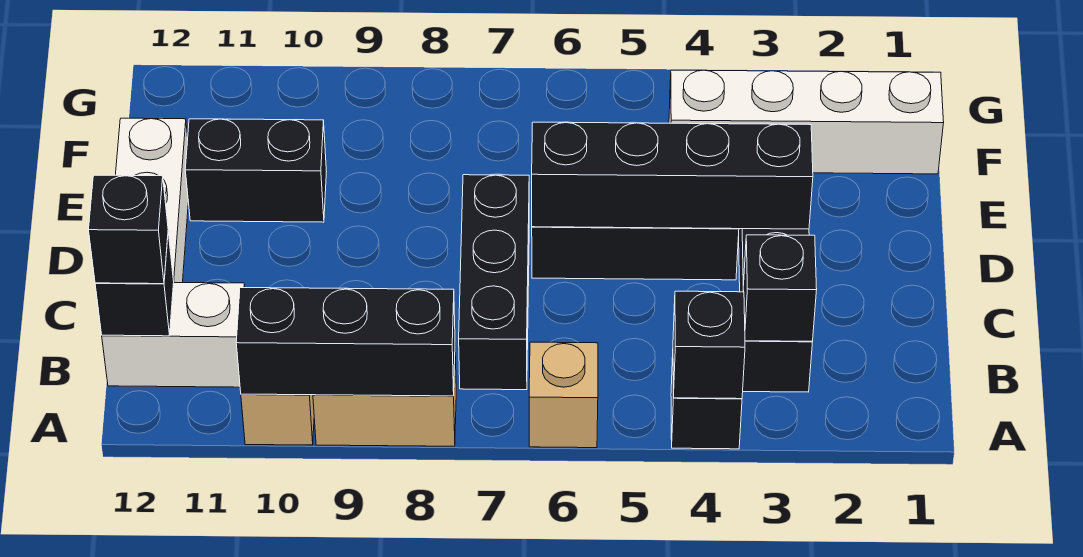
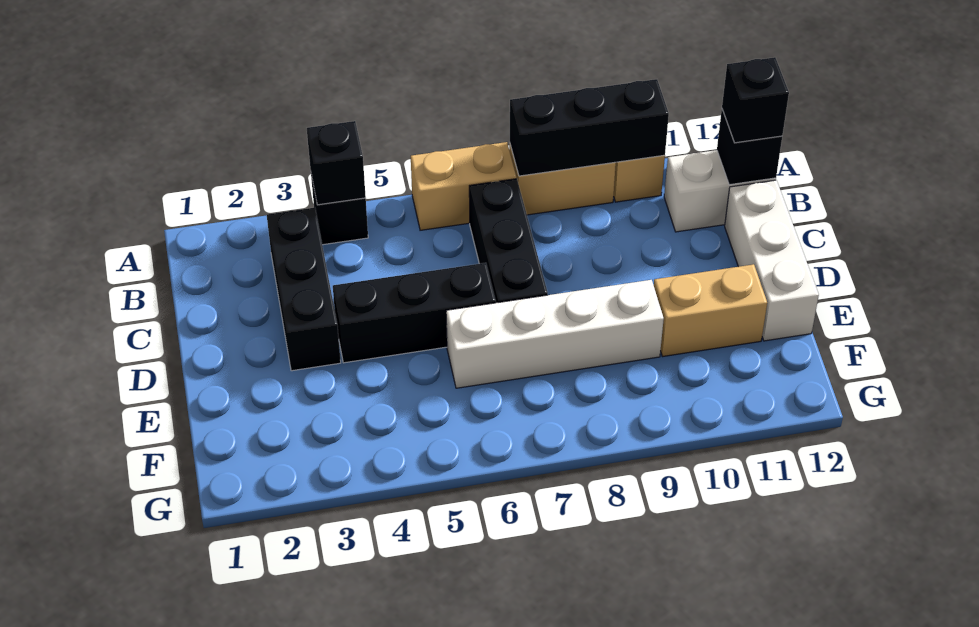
tan 1x1 brick [529,342,598,448] -> tan 1x2 brick [411,142,517,230]
black 1x1 brick [743,235,817,341] -> none
black 1x4 brick [532,122,813,229] -> none
black 1x2 brick [185,119,326,222] -> tan 1x2 brick [654,264,767,357]
white 1x4 brick [669,70,944,174] -> white 1x4 brick moved to [446,280,664,388]

